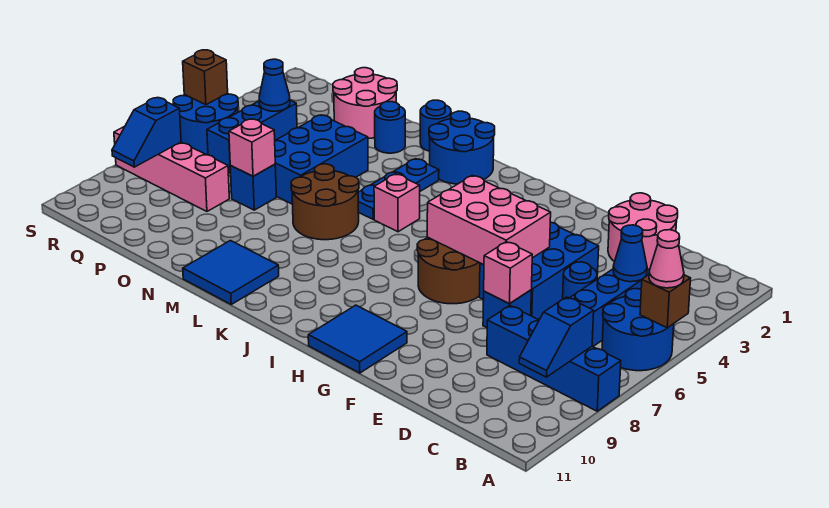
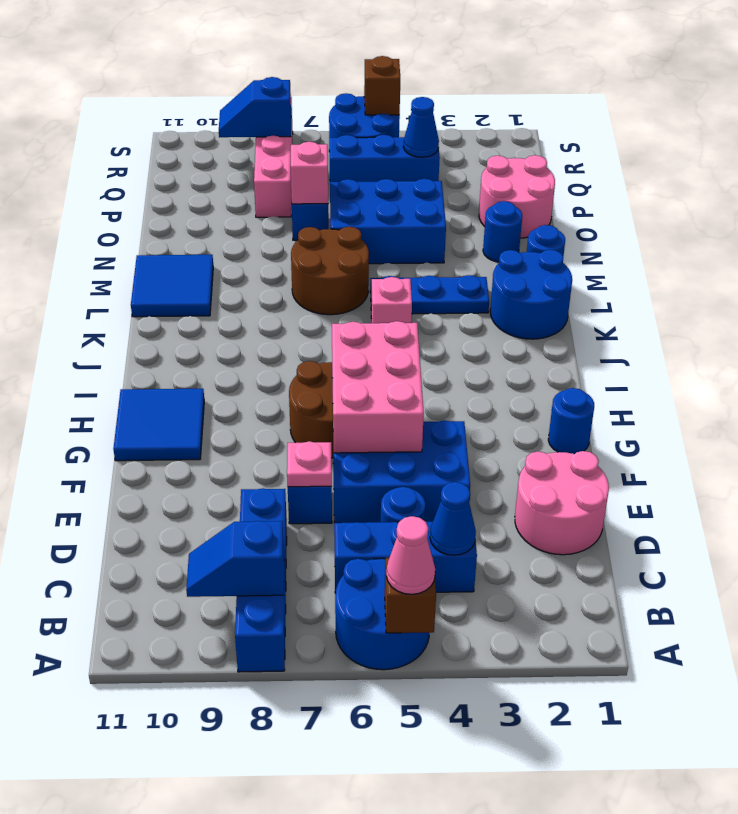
pink 1x1 brick [484,242,532,304] -> pink 1x1 plate [287,441,332,487]
none -> blue 1x1 round brick [548,388,594,454]

